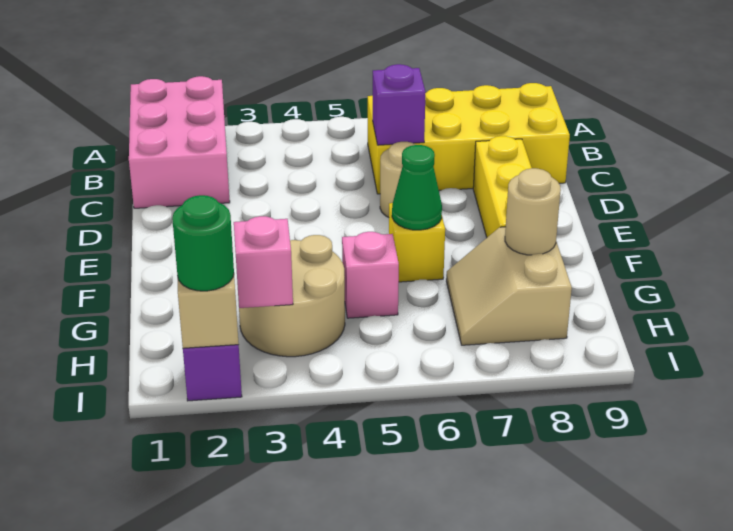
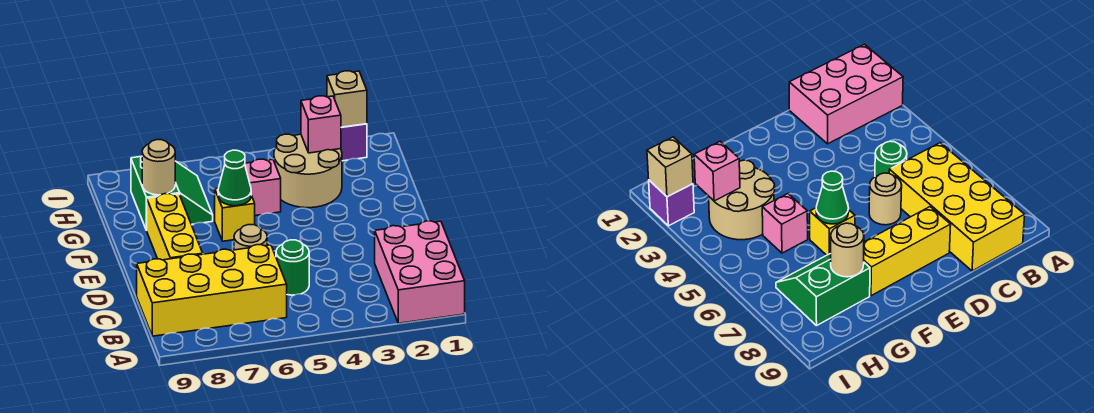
purple 1x1 brick [373,64,426,145] -> none
tan 2x2 slope [446,227,572,345] -> green 2x2 slope [131,156,213,230]
green 1x1 round brick [172,195,234,291] -> green 1x1 round brick moved to [276,240,309,295]

